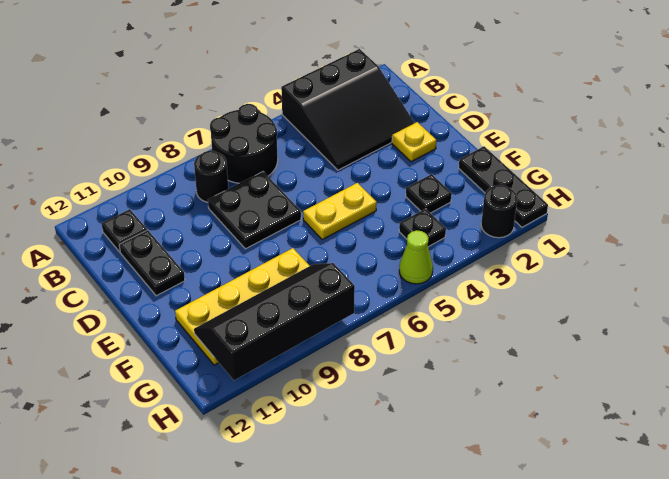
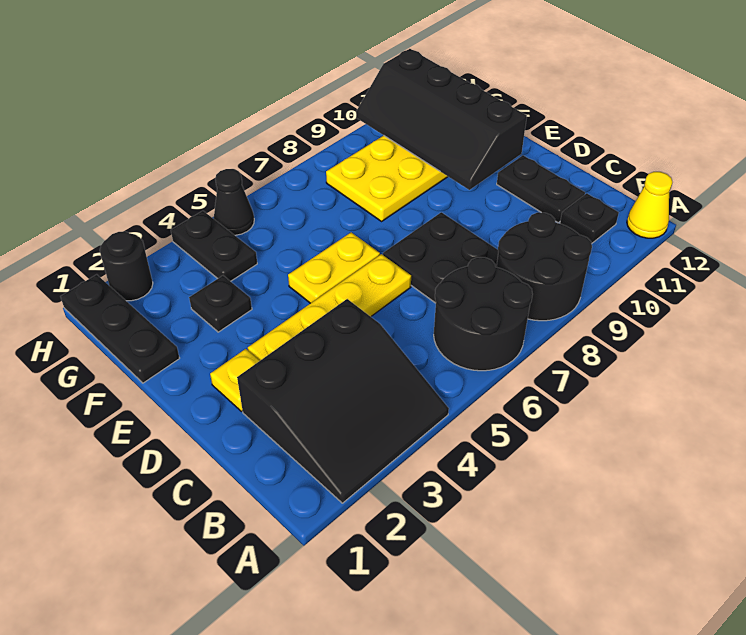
black 3x3 slope [281,49,415,170] -> black 3x3 slope turned to [237,299,449,503]
none -> yellow 1x1 cone [627,172,672,238]
black 1x1 round brick [194,151,228,202] -> black 2x2 round brick [497,212,592,321]
none -> yellow 1x4 plate [248,254,411,360]
black 1x1 plate [399,209,446,247] -> black 1x2 plate [171,211,257,281]
black 2x4 slope [194,263,355,380] -> black 2x4 slope turned to [356,49,527,190]
lime 1x1 cone [399,230,433,284] -> black 1x1 cone [214,169,254,235]

